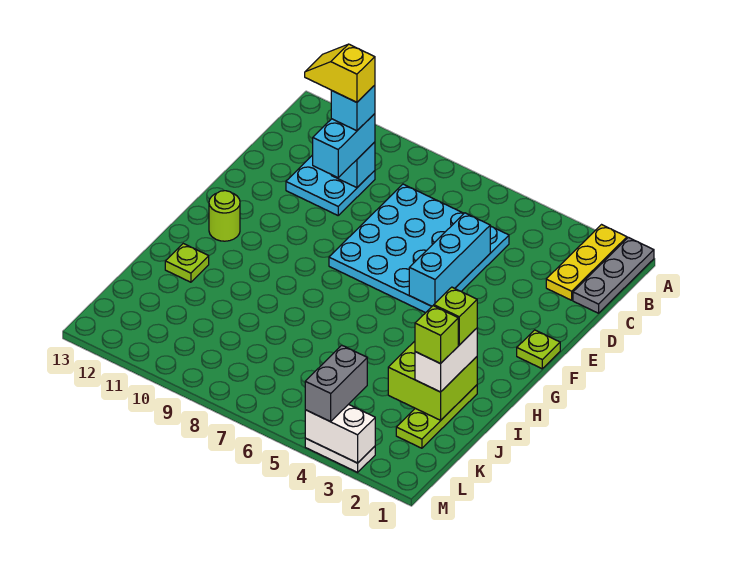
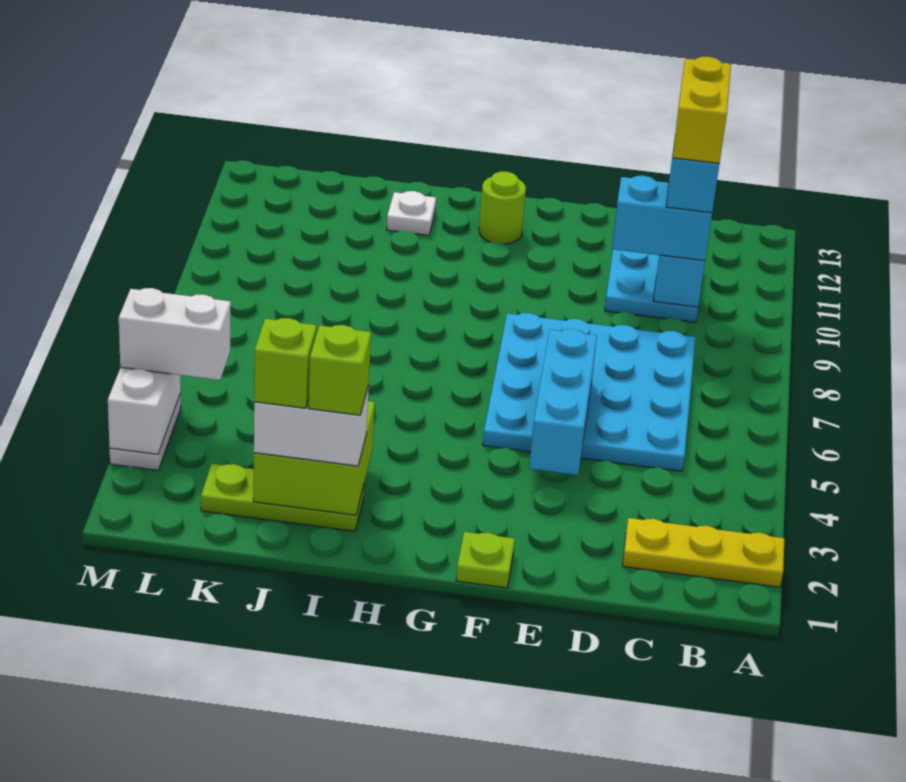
grey 1x3 plate [573,237,654,313] -> none
yellow 1x2 slope [305,44,375,102] -> yellow 1x2 brick [673,57,731,163]
cyan 1x3 brick [409,213,490,306] -> cyan 1x3 brick turned to [529,329,597,475]
lime 1x1 plate [165,244,209,282] -> white 1x1 plate [387,191,436,235]
grey 1x2 brick [305,345,367,422] -> white 1x2 brick [119,288,231,380]

